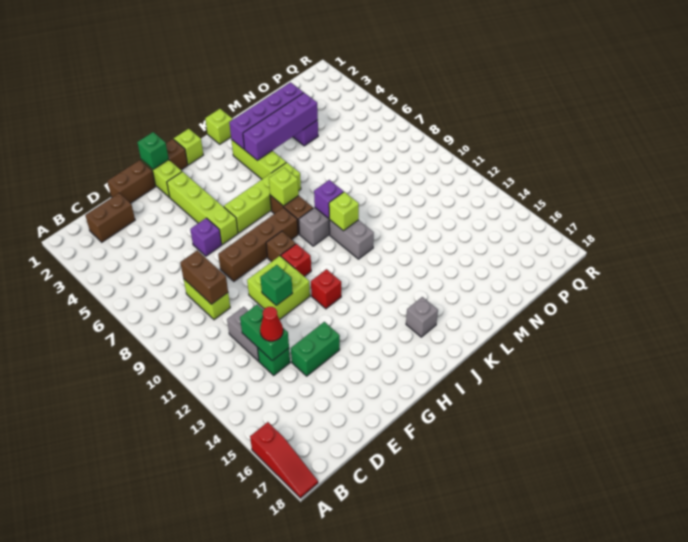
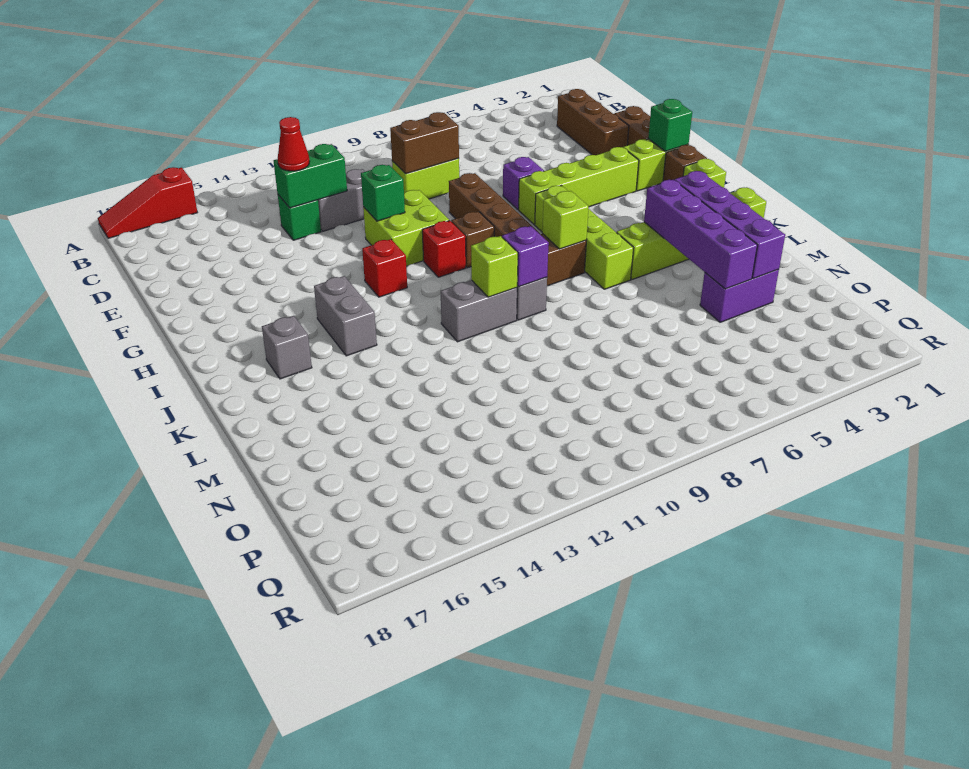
brown 1x2 brick [85,193,135,242] -> brown 1x3 brick [557,89,629,155]
green 1x2 brick [291,322,340,376] -> none
none -> grey 1x2 brick [314,276,377,356]

